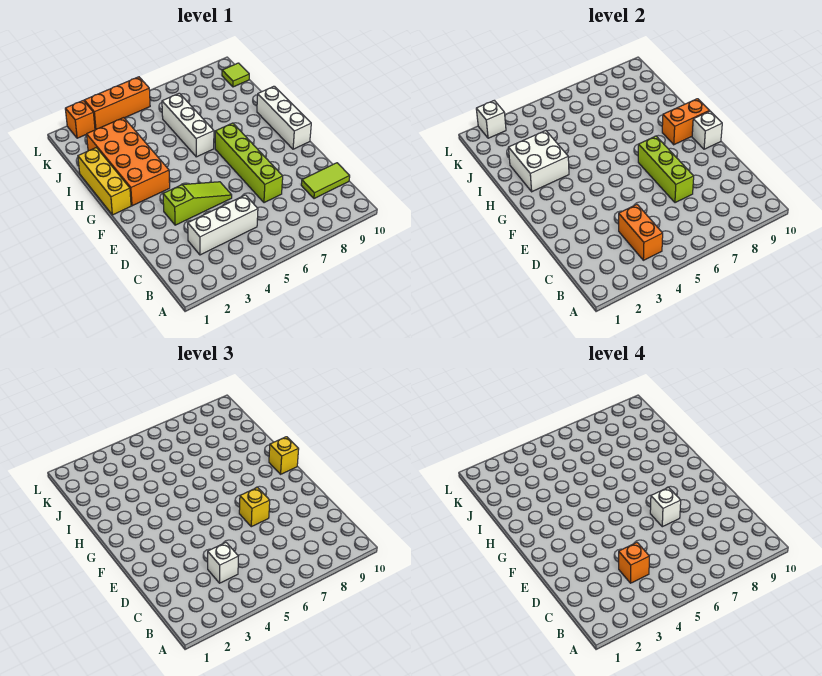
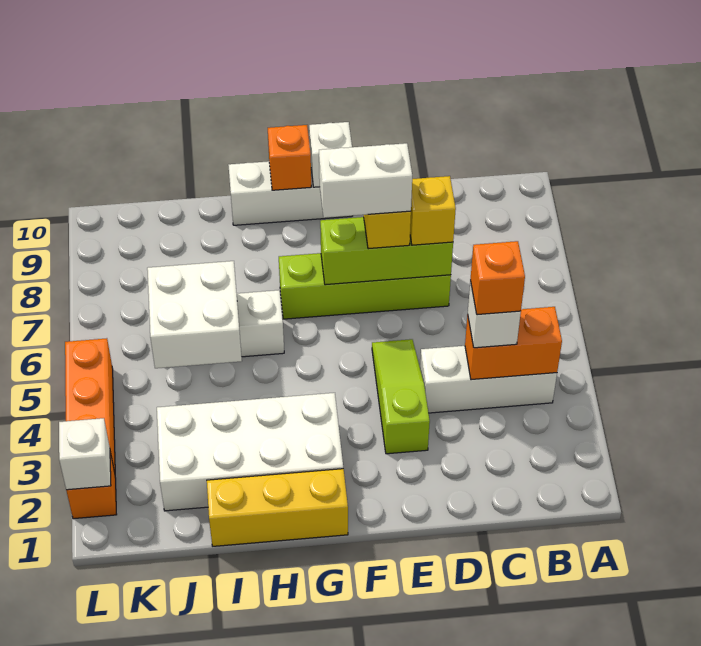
white 1x3 brick [188,195,258,255] -> white 1x3 brick turned to [420,346,557,413]
lime 1x2 tile [301,163,350,199] -> none
white 1x1 brick [650,487,681,527] -> white 1x2 brick [319,143,412,218]
orange 2x4 brick [87,118,170,206] -> white 2x4 brick [157,393,343,511]
orange 1x2 brick [662,99,709,145] -> orange 1x1 brick [268,125,311,190]
yellow 1x1 brick [269,437,299,474] -> yellow 1x1 brick moved to [410,176,456,245]
white 2x2 brick [508,131,569,192] -> white 2x2 brick moved to [147,261,242,368]
lime 1x1 tile [222,63,249,87] -> none

